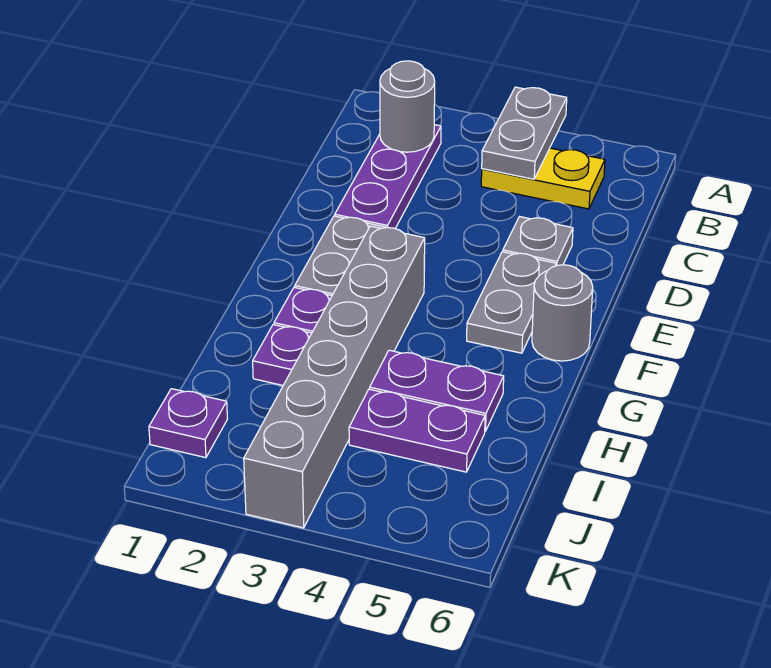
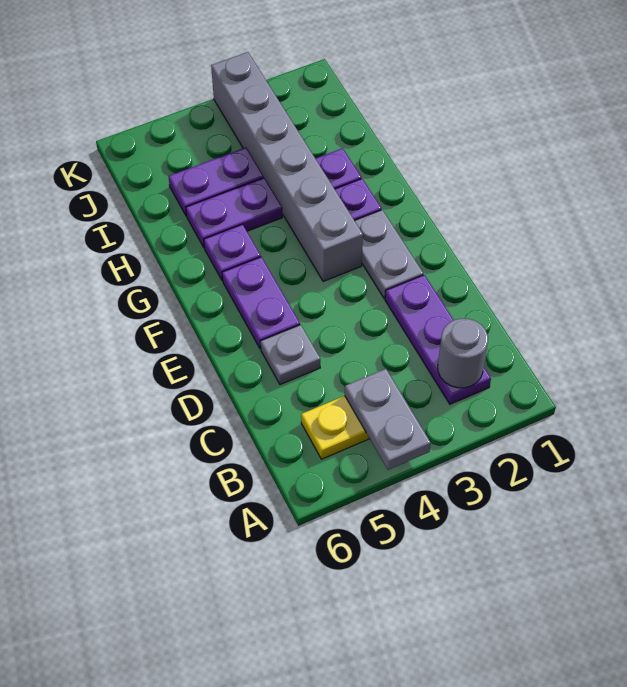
grey 1x2 plate [467,252,556,353] -> purple 1x2 plate [222,257,300,349]
grey 1x1 round brick [532,265,593,361] -> none
purple 1x1 plate [149,389,227,458] -> purple 1x1 plate moved to [204,224,261,281]

